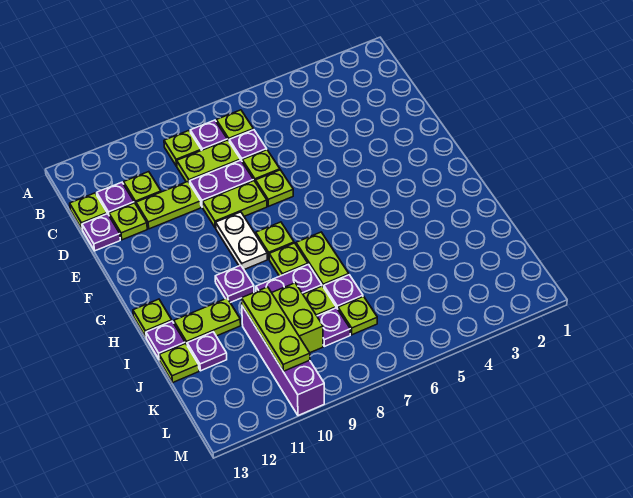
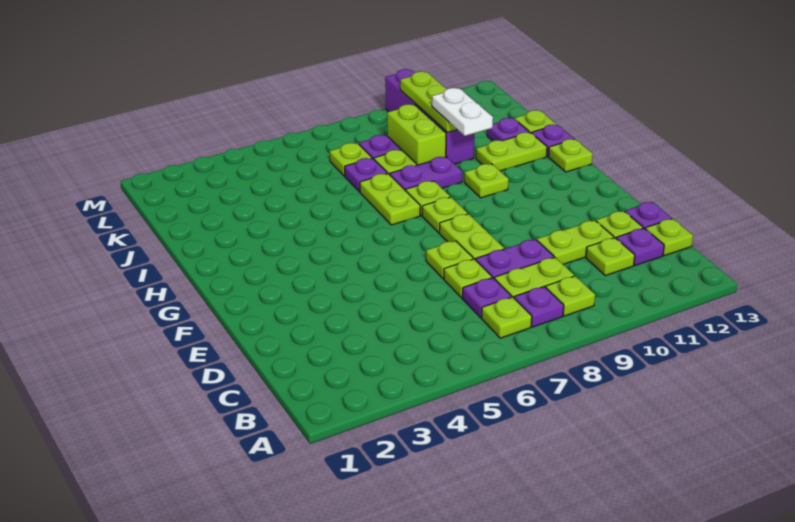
lime 1x2 plate [203,181,267,228] -> lime 1x2 plate turned to [439,214,504,260]
white 1x2 plate [216,212,267,270] -> white 1x2 plate moved to [432,88,493,136]
purple 1x1 plate [215,265,254,303] -> lime 1x1 plate [464,164,509,198]

